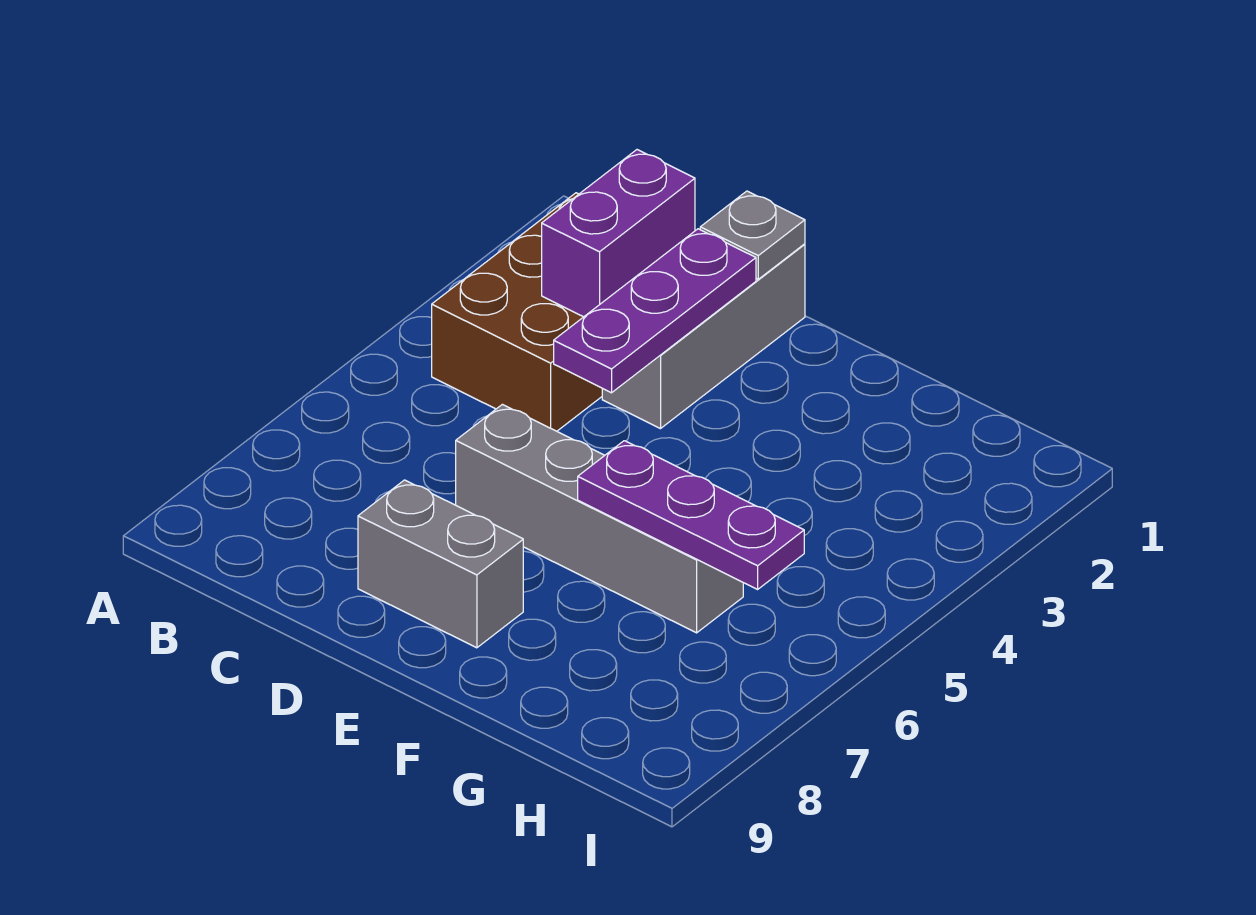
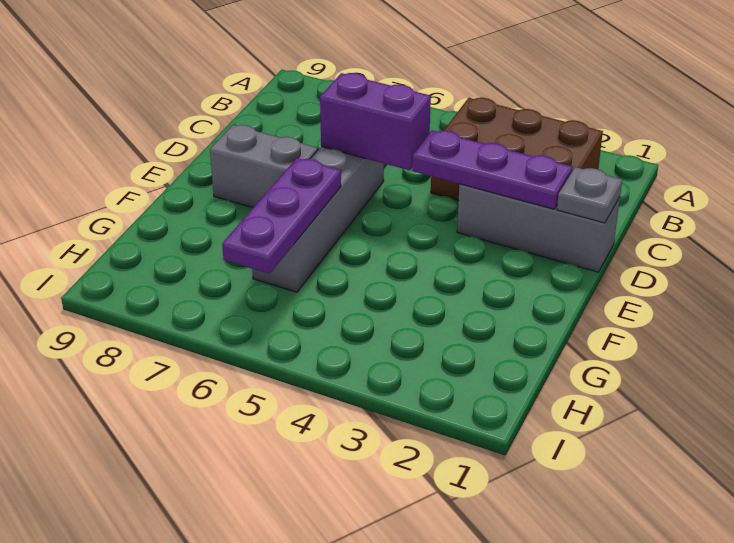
purple 1x2 brick [542,150,695,317] -> purple 1x2 brick moved to [320,73,431,170]
grey 1x2 brick [358,480,523,648] -> grey 1x2 brick turned to [210,125,318,208]

